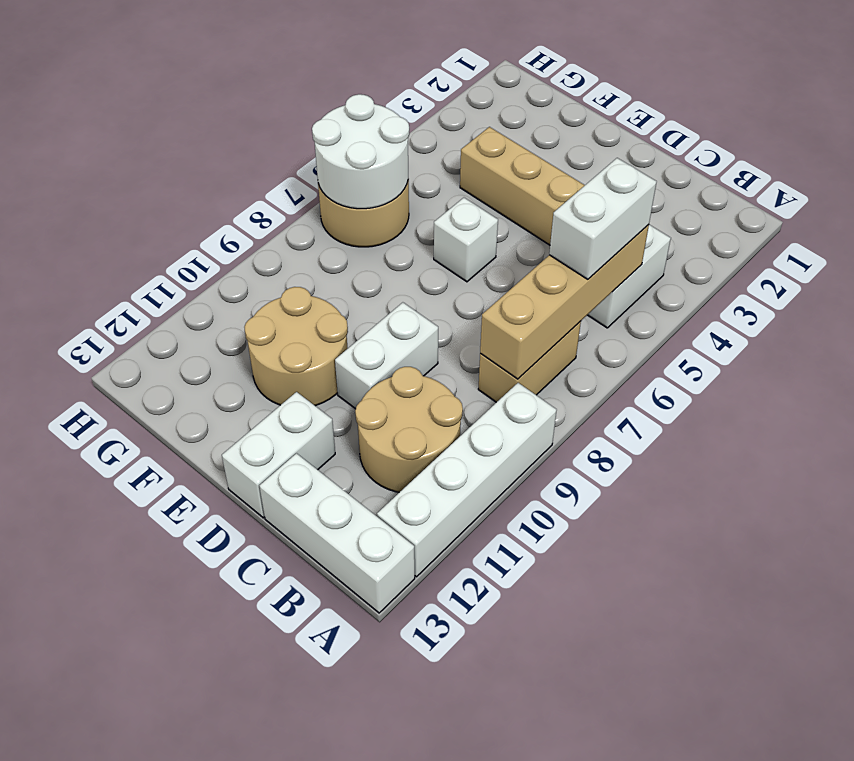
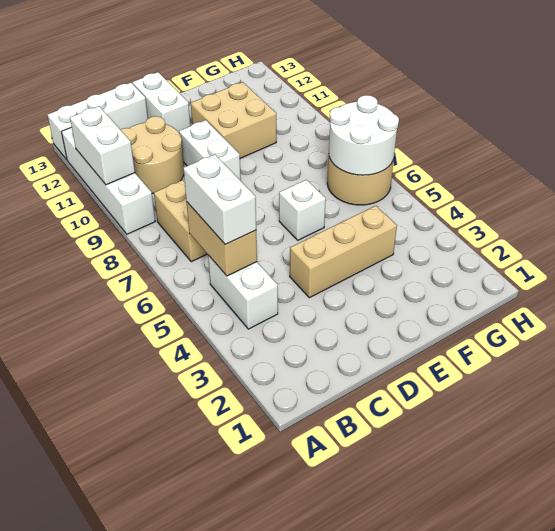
none -> white 1x2 brick [70,106,135,185]
tan 1x4 brick [480,225,649,379] -> tan 1x2 brick [187,202,257,276]
tan 2x2 round brick [244,287,348,406] -> tan 2x2 brick [191,82,276,158]

